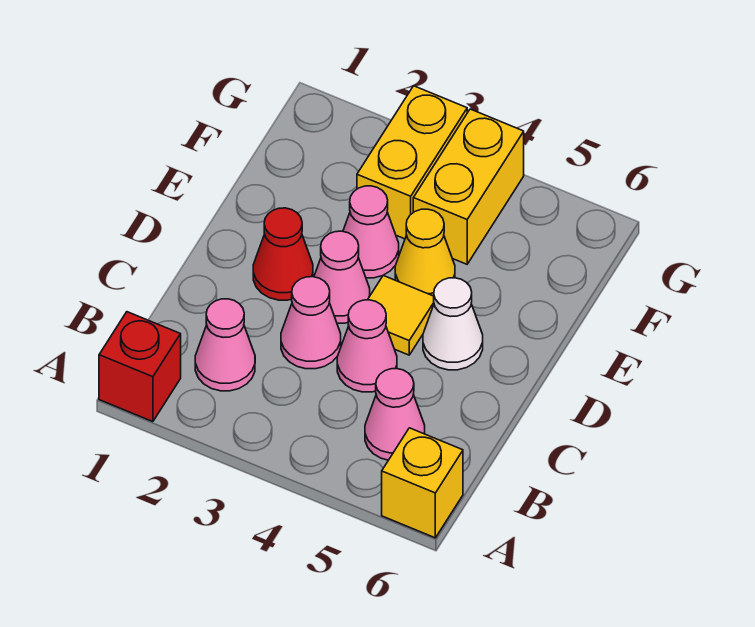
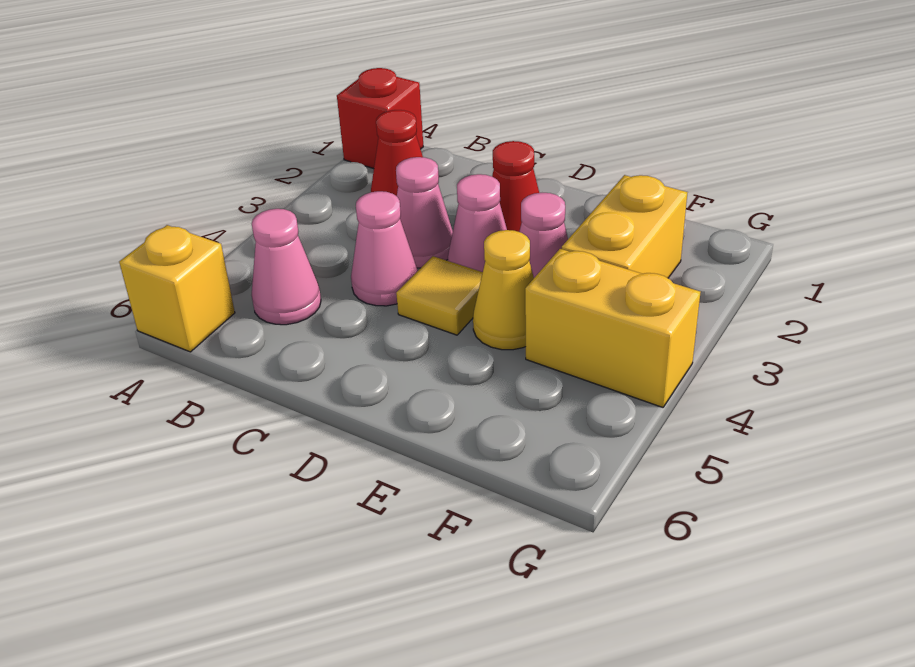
pink 1x1 cone [195,299,255,391] -> red 1x1 cone [371,110,423,196]
white 1x1 cone [423,278,483,370] -> none
yellow 1x2 brick [357,86,467,239] -> yellow 1x2 brick turned to [562,175,687,278]

